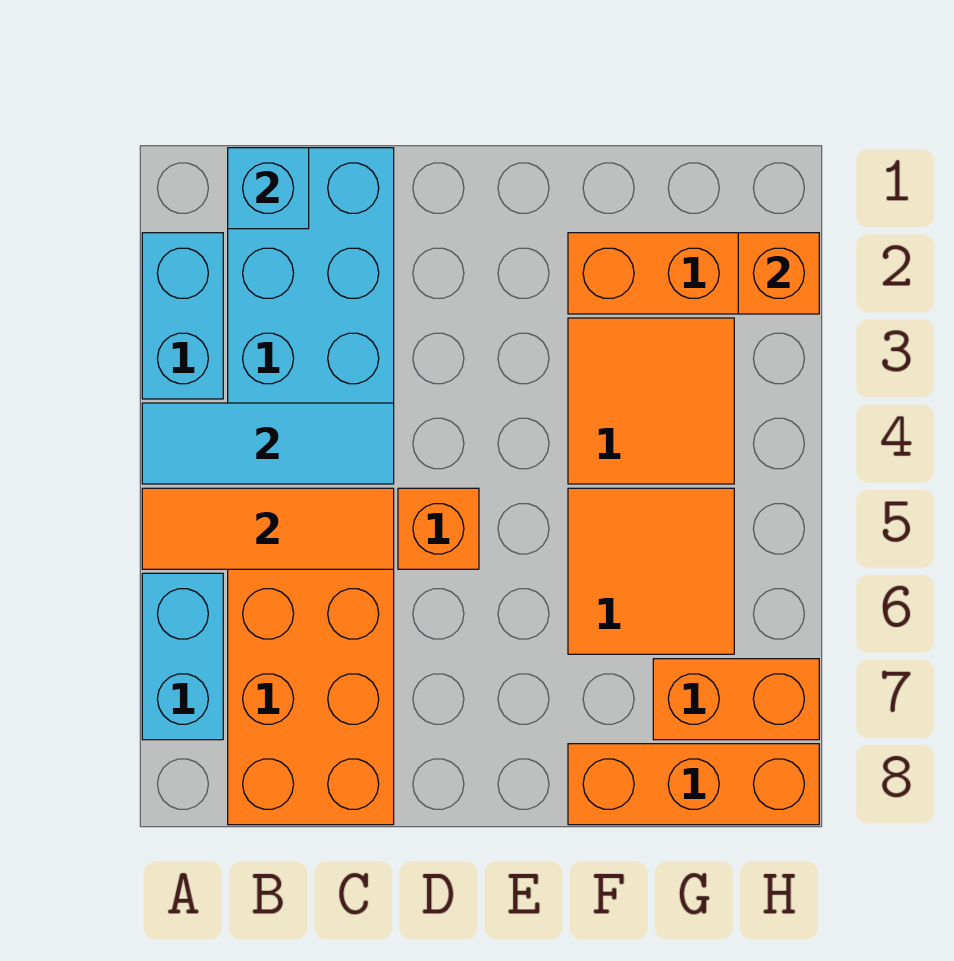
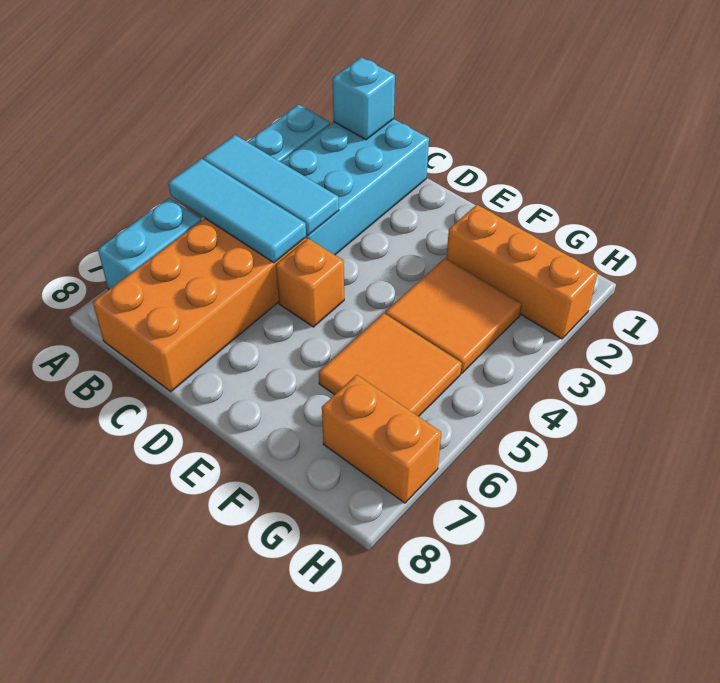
orange 1x3 tile [142,488,394,569] -> cyan 1x3 tile [168,159,306,263]
orange 1x3 brick [568,744,819,825] -> none
orange 1x1 brick [738,233,819,314] -> none

